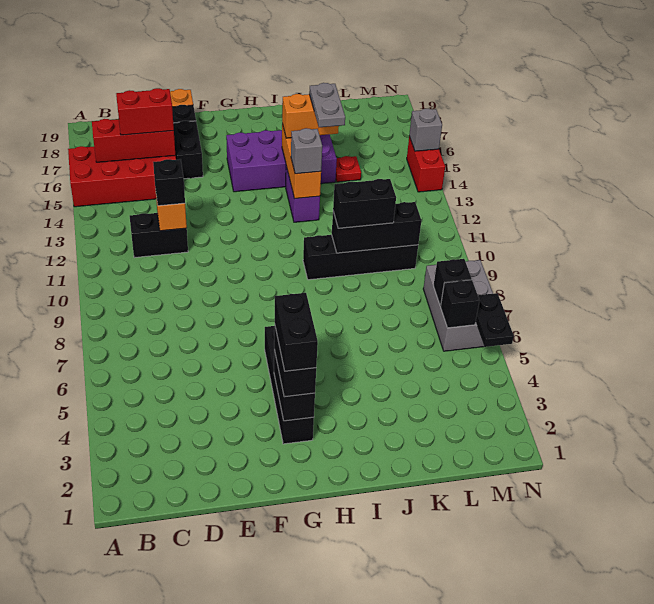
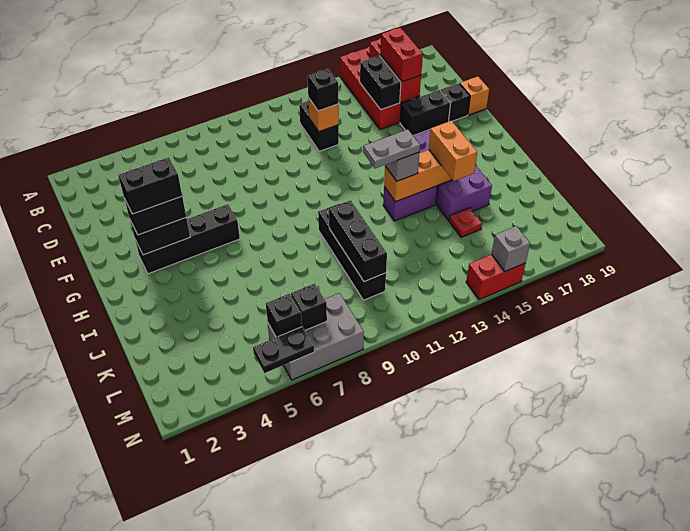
black 1x2 brick [333,179,396,228] -> black 1x2 brick moved to [360,56,401,110]
grey 1x2 plate [309,83,345,127] -> grey 1x2 plate moved to [363,129,420,168]

